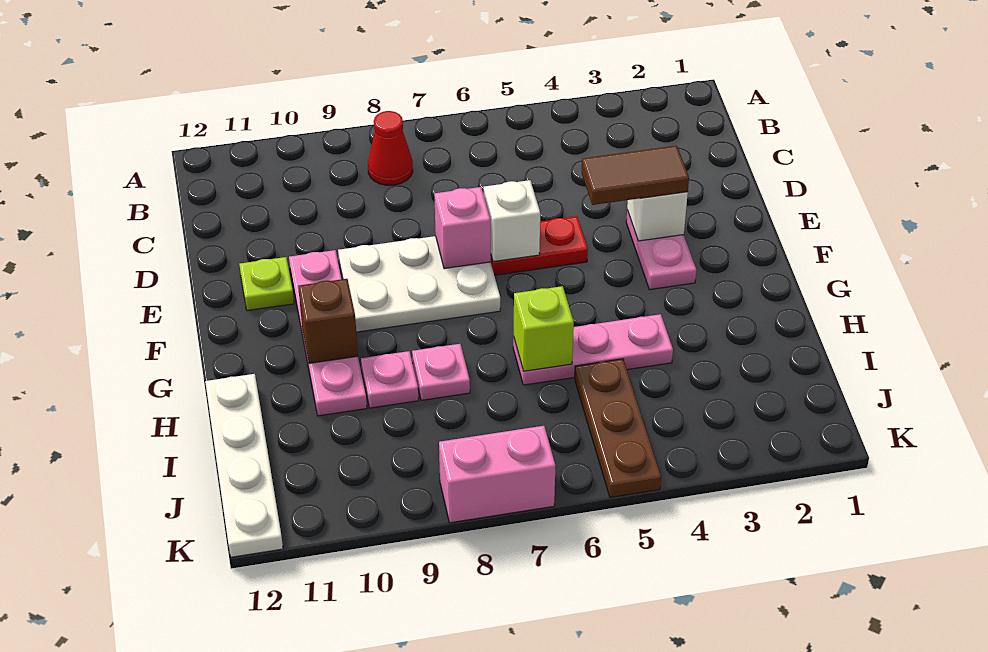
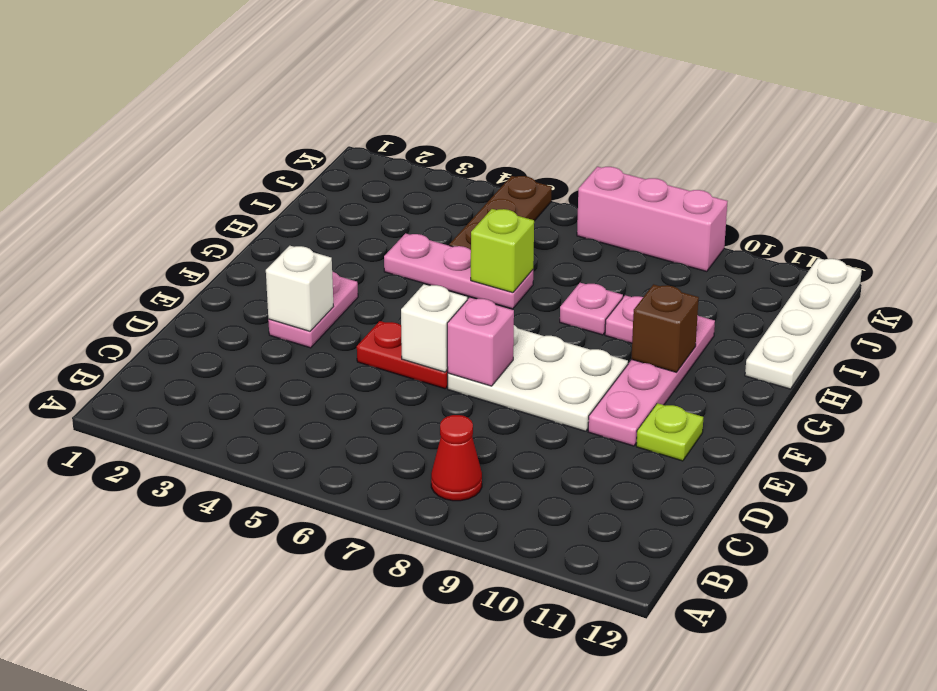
brown 1x2 tile [582,146,689,205] -> none
pink 1x2 brick [439,426,556,523] -> pink 1x3 brick [577,167,728,271]

